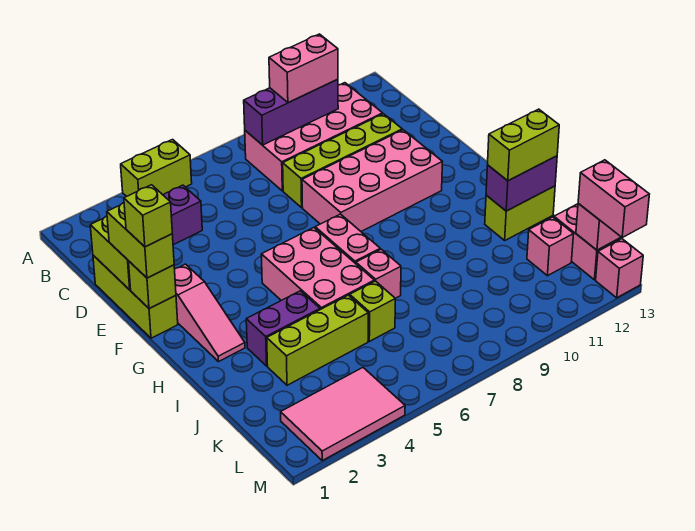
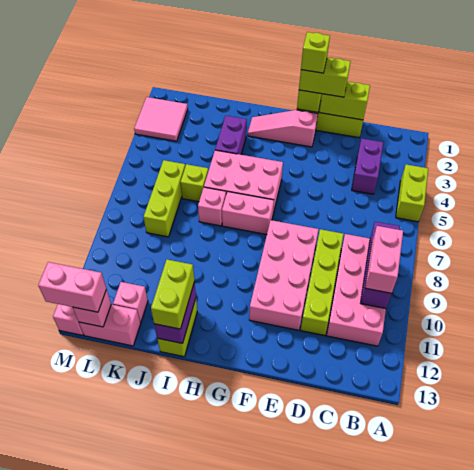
lime 1x3 brick [267,295,368,385] -> lime 1x3 brick moved to [144,160,185,237]
pink 2x3 tile [281,368,405,461] -> pink 2x2 tile [134,97,188,141]

